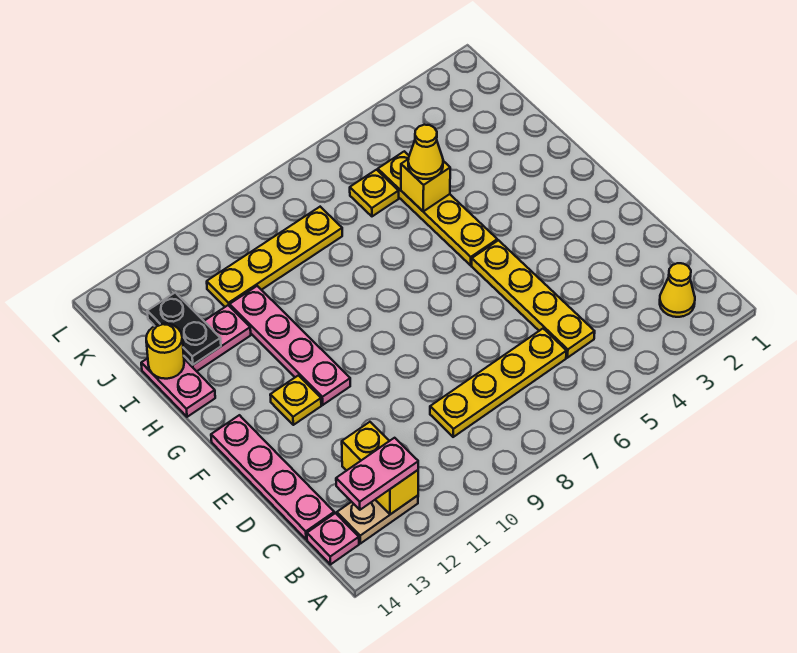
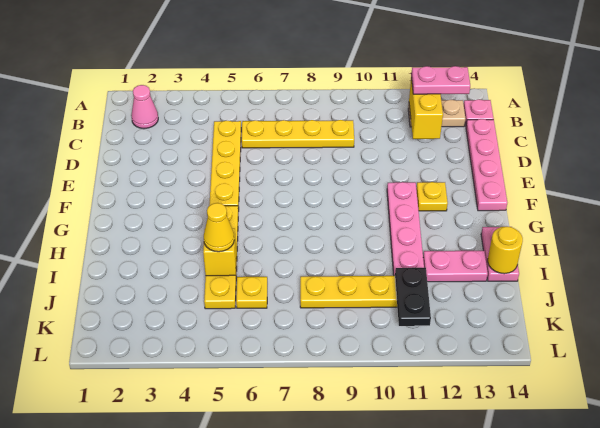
yellow 1x1 cone [660,263,695,317] -> pink 1x1 cone [131,85,158,129]
black 1x2 plate [147,292,221,365] -> black 1x2 plate moved to [395,268,431,326]

